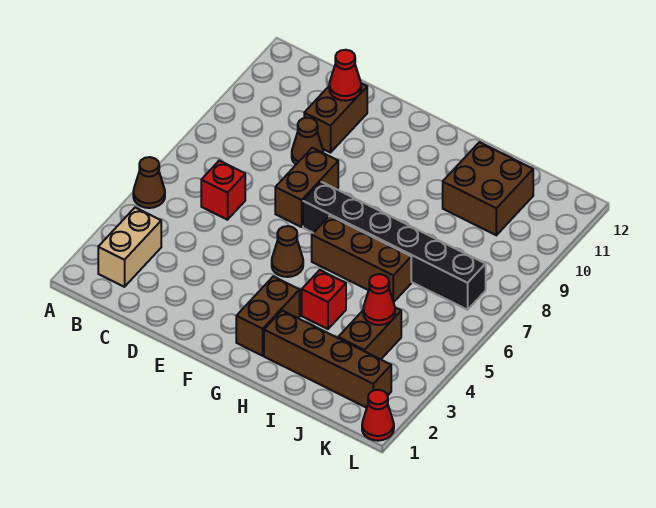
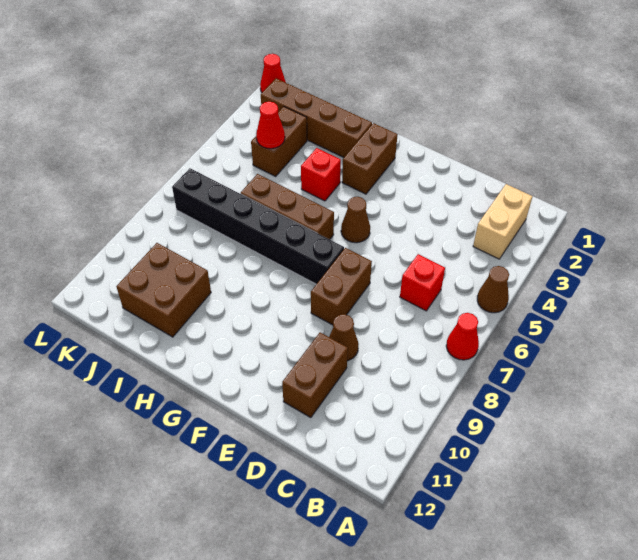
red 1x1 cone [329,50,361,101] -> red 1x1 cone moved to [446,313,479,360]

